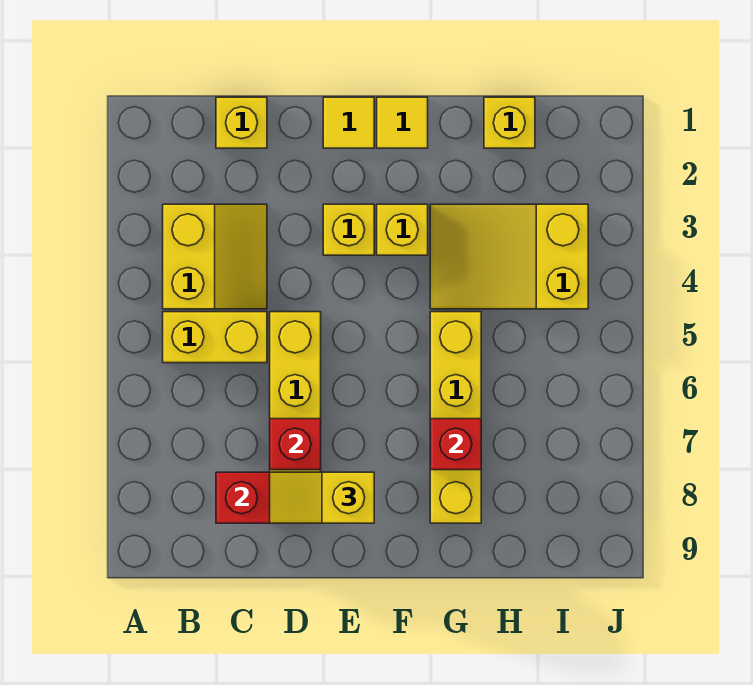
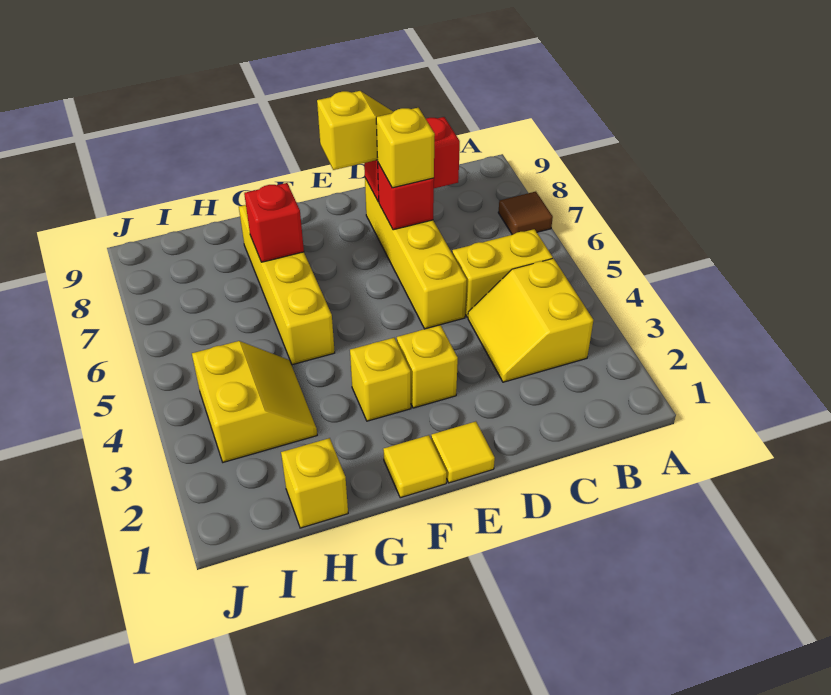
none -> brown 1x1 tile [498,192,553,235]
yellow 1x1 brick [216,97,267,148] -> yellow 1x1 brick moved to [376,108,435,188]
yellow 2x3 slope [430,204,588,309] -> yellow 2x2 slope [192,341,317,462]

